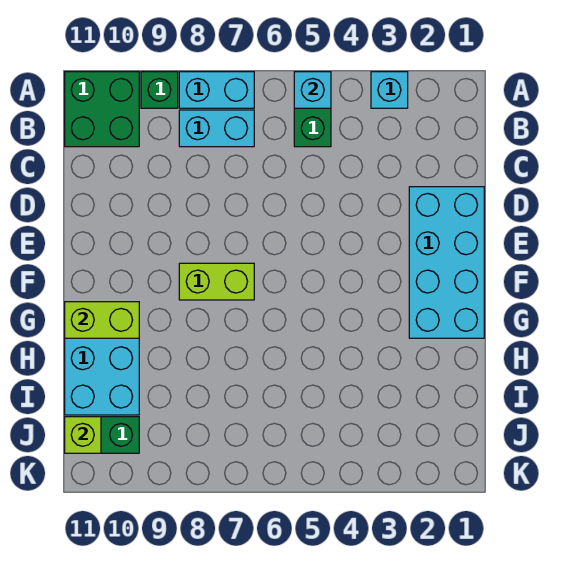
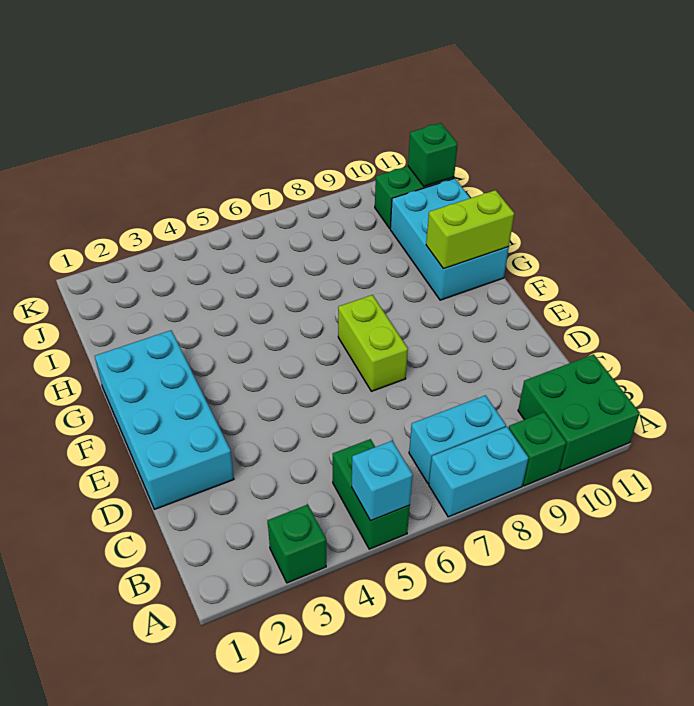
cyan 1x1 brick [371,72,408,108] -> green 1x1 brick [268,504,326,583]
lime 1x2 brick [179,263,254,300] -> lime 1x2 brick turned to [338,295,408,391]
lime 1x1 brick [65,417,101,453] -> green 1x1 brick [408,123,458,186]

